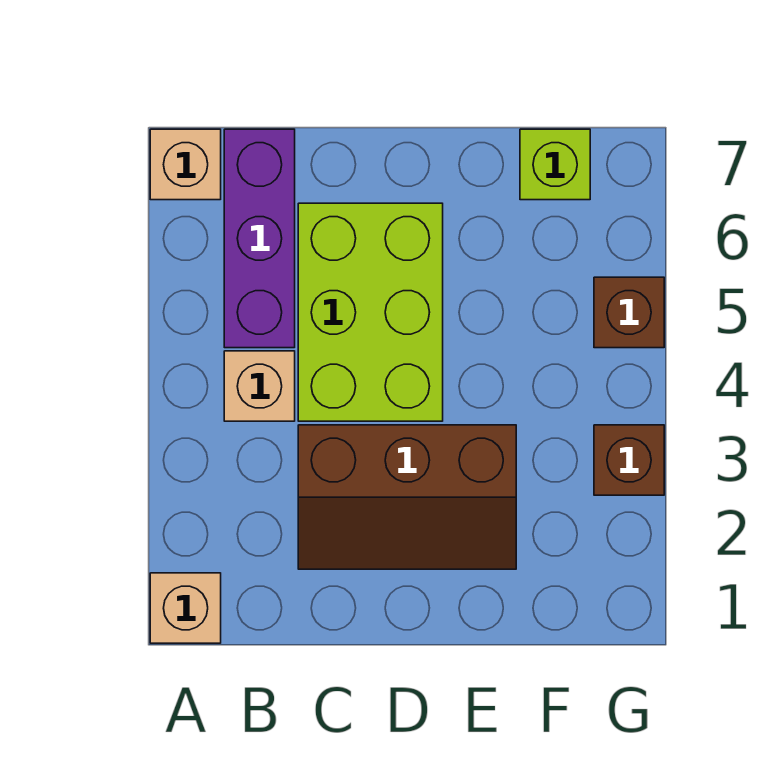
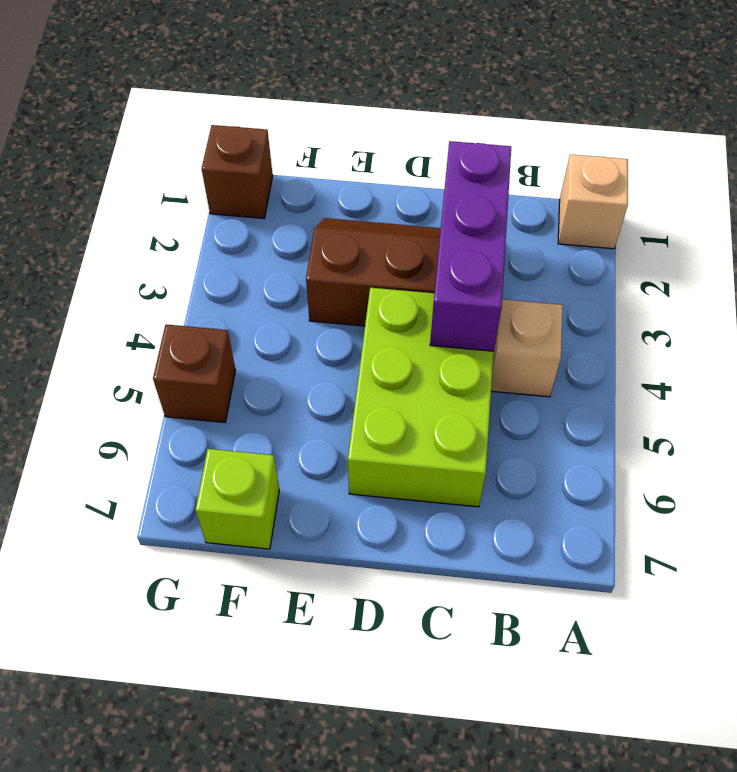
tan 1x1 brick [150,129,221,200] -> none
purple 1x3 brick [224,129,295,348] -> purple 1x3 brick moved to [430,141,511,351]
brown 1x1 brick [594,425,664,495] -> brown 1x1 brick moved to [202,125,273,218]

